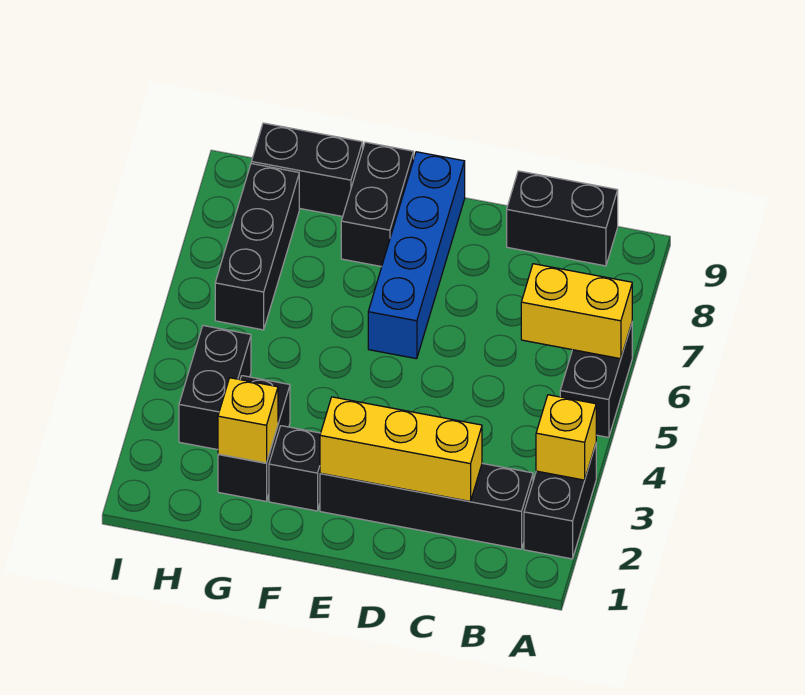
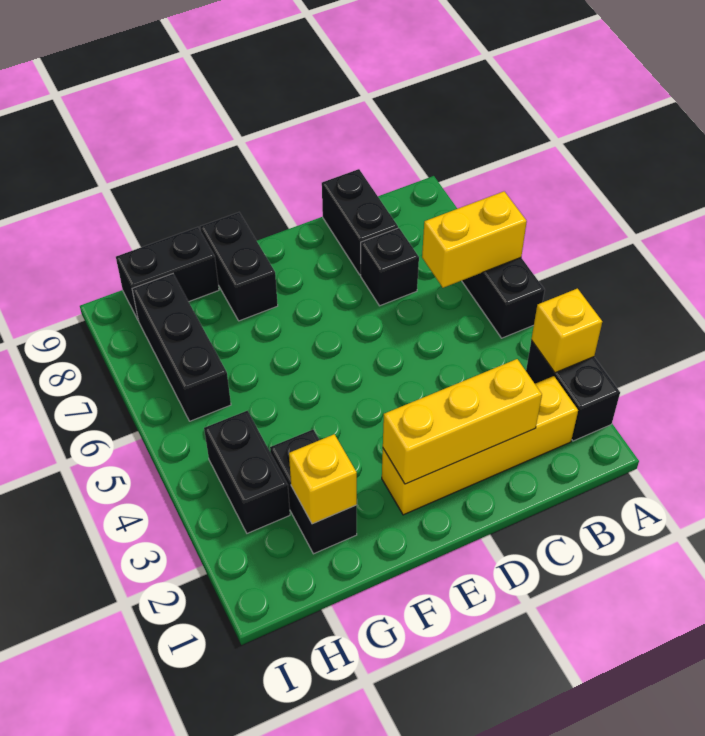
black 1x4 brick [320,463,533,549] -> yellow 1x4 brick [382,376,578,515]
black 1x2 brick [507,171,618,266] -> black 1x2 brick turned to [322,169,398,275]
blue 1x4 brick [368,152,465,359] -> none
black 1x1 brick [269,426,321,511] -> black 1x1 brick moved to [361,228,419,306]

